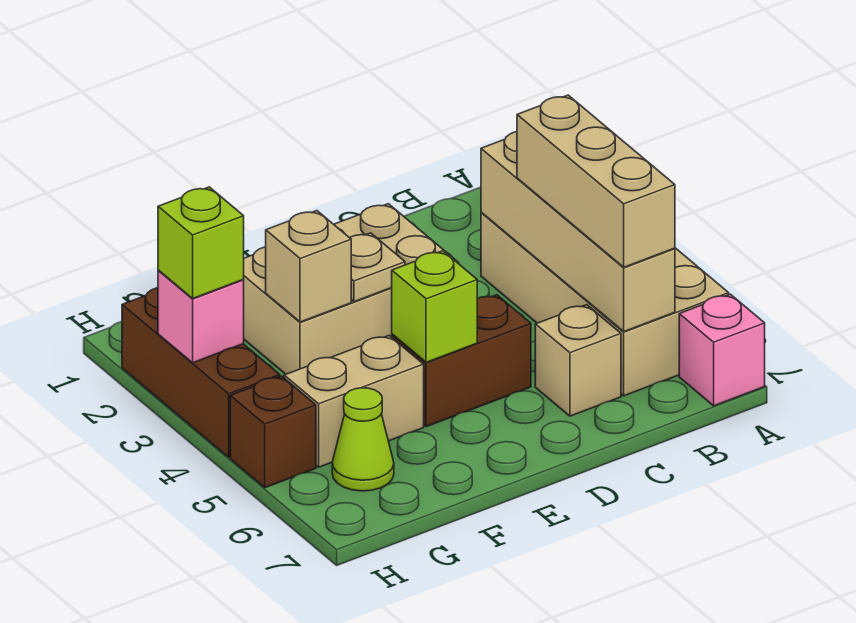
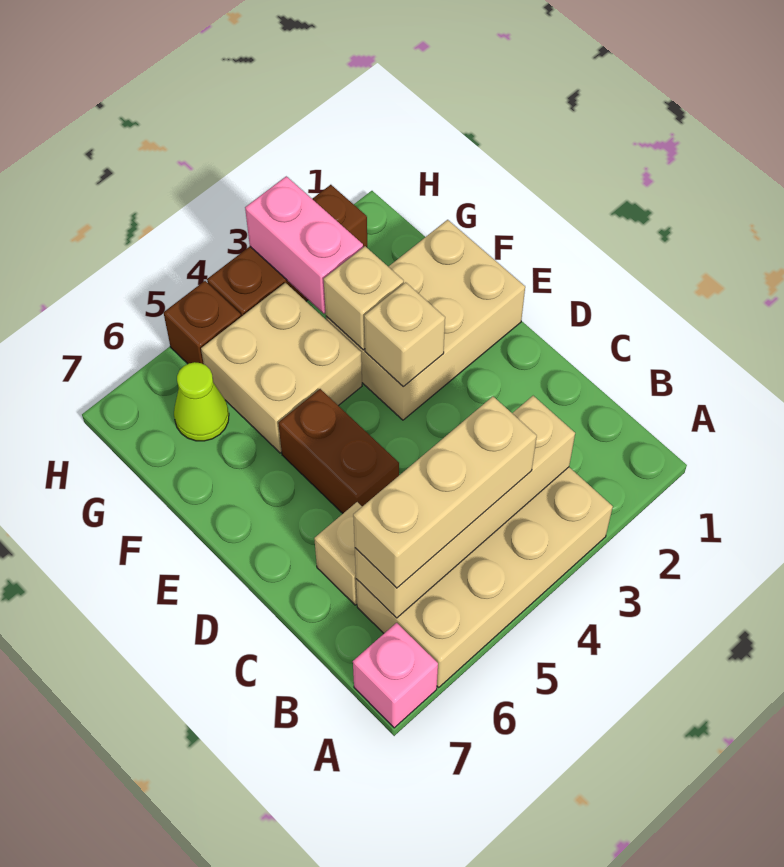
tan 2x3 brick [243,204,459,374] -> tan 2x3 brick turned to [326,220,525,420]
tan 1x1 plate [350,233,405,302] -> tan 1x1 brick [364,282,445,387]
lime 1x1 brick [392,251,477,362] -> none
tan 1x2 brick [284,336,424,467] -> tan 2x2 brick [201,283,362,453]
pink 1x1 brick [158,270,244,363] -> pink 1x2 brick [245,176,363,314]
lime 1x1 brick [158,187,244,298] -> none

